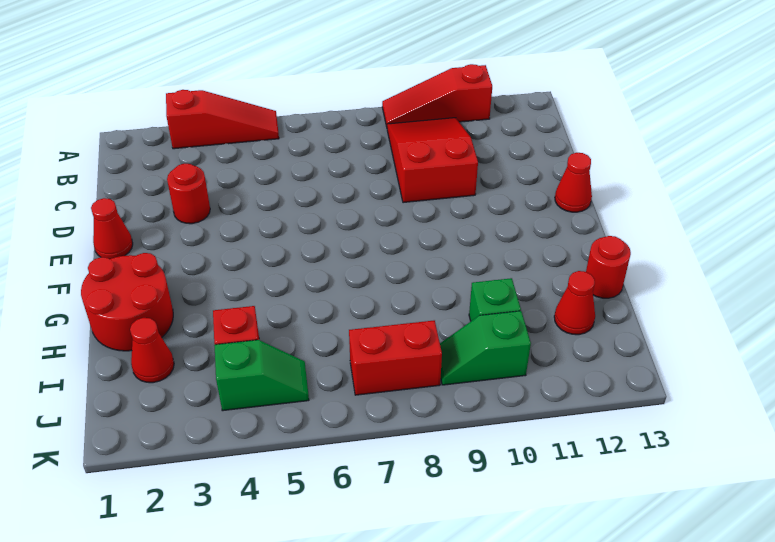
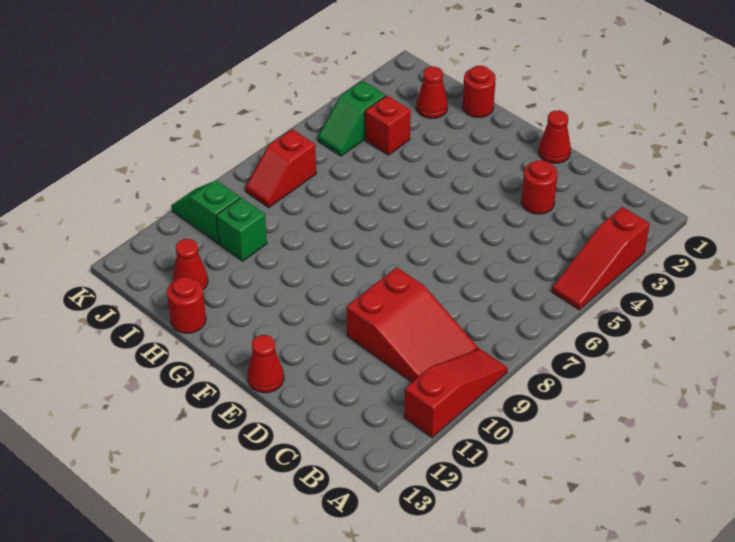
red 2x2 round brick [81,253,173,351] -> red 1x1 round brick [463,66,496,117]
red 1x2 brick [349,320,442,395] -> red 1x2 slope [246,129,316,208]
green 1x2 slope [440,311,531,385] -> green 1x2 slope turned to [171,180,240,244]

